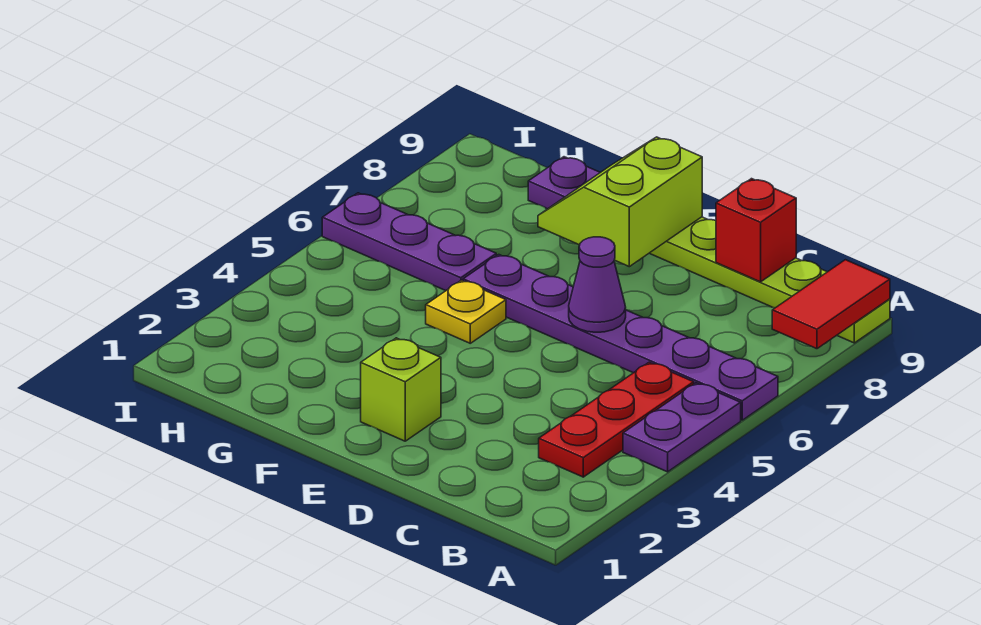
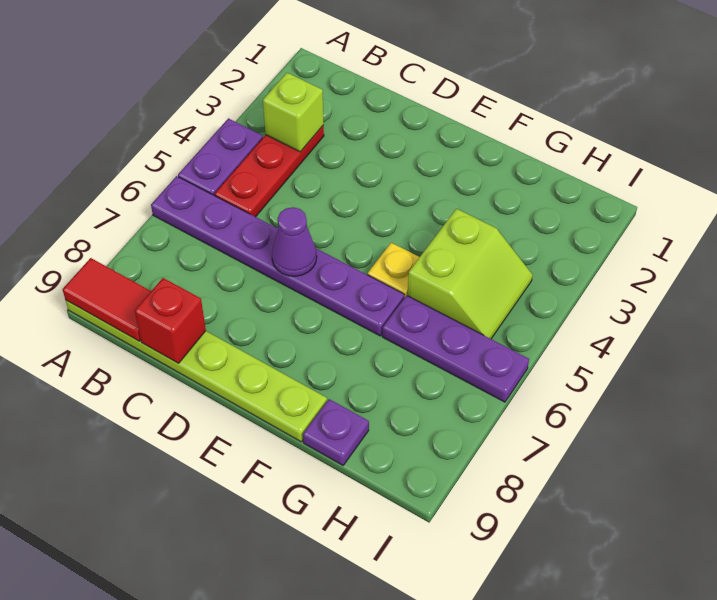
red 1x2 tile [772,260,890,349] -> red 1x2 tile turned to [63,258,151,341]
lime 1x1 brick [361,338,441,441] -> lime 1x1 brick moved to [263,73,324,152]
lime 2x2 slope [538,137,702,267] -> lime 2x2 slope moved to [408,209,533,339]

